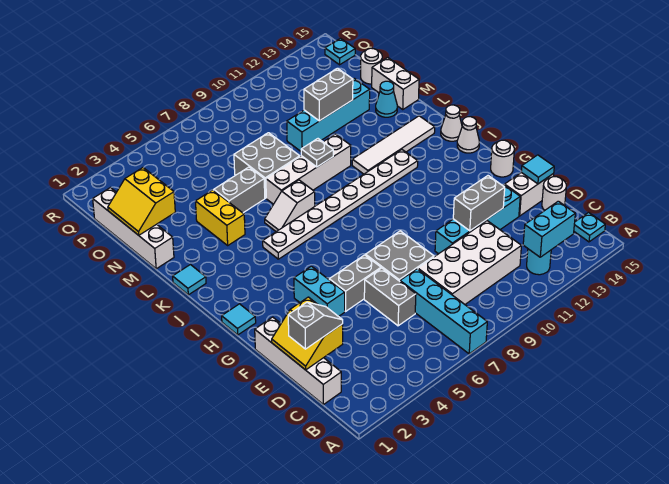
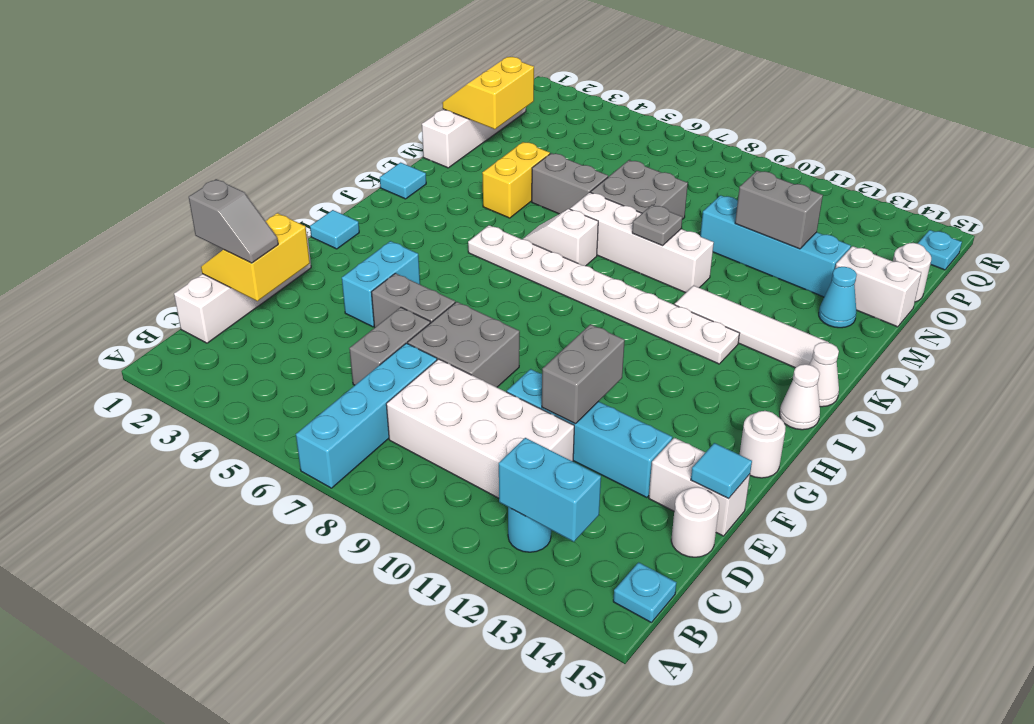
grey 1x2 brick [453,176,505,231] -> grey 1x2 brick turned to [542,324,625,424]
white 1x2 brick [372,58,419,109] -> white 1x2 brick turned to [835,246,921,327]

